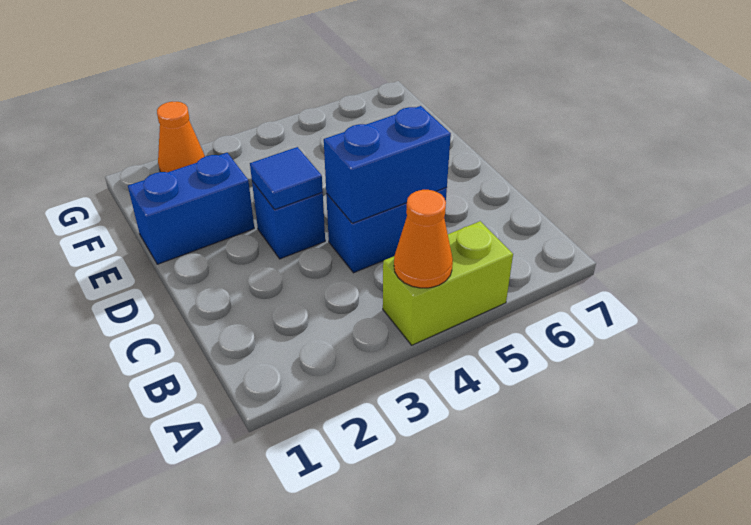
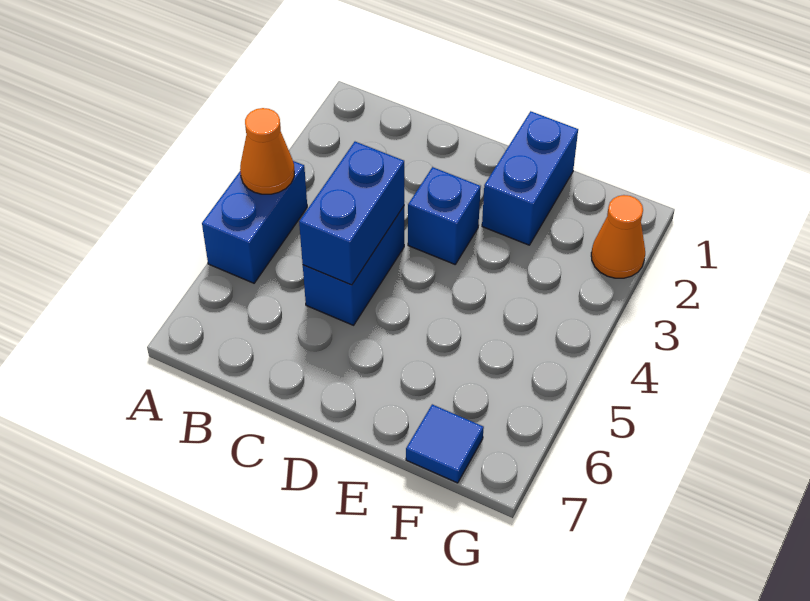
lime 1x2 brick [383,221,513,345] -> blue 1x2 brick [202,161,307,283]
blue 1x1 tile [250,147,323,210] -> blue 1x1 tile moved to [406,404,484,483]

